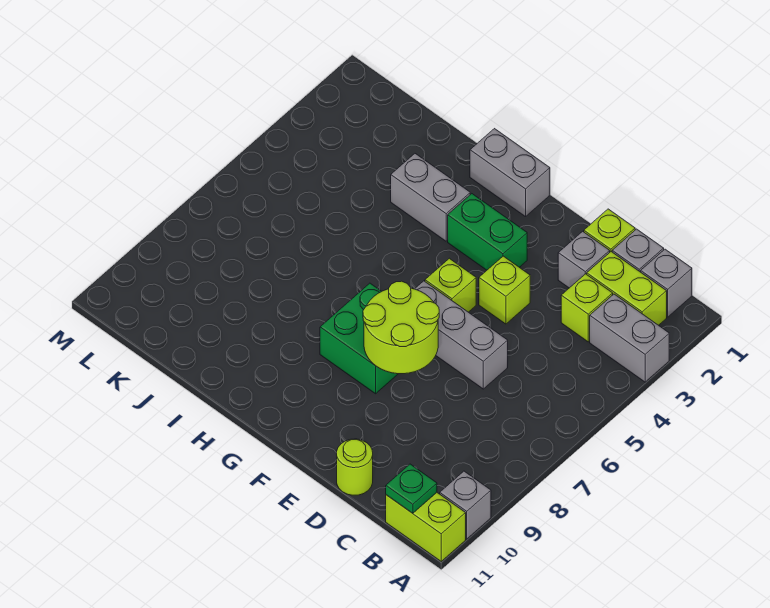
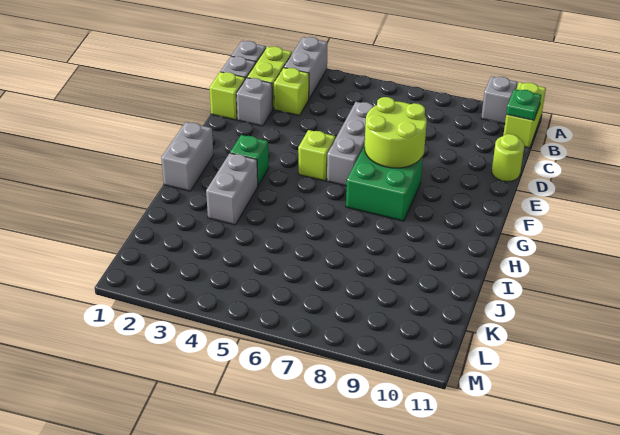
lime 1x1 brick [479,256,530,324] -> none
green 1x2 brick [448,194,527,270] -> green 1x1 brick [230,135,269,186]

